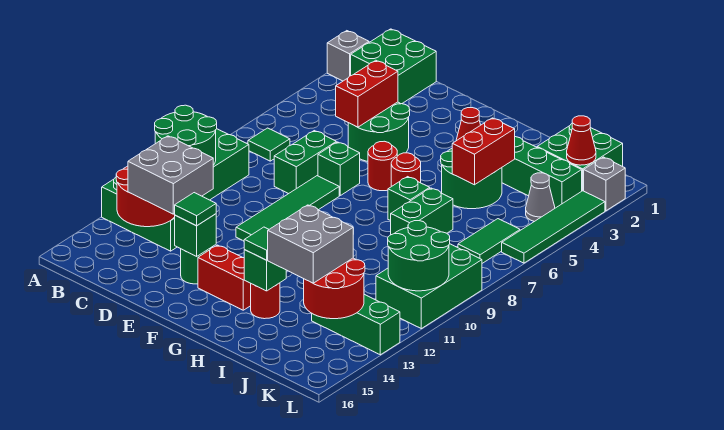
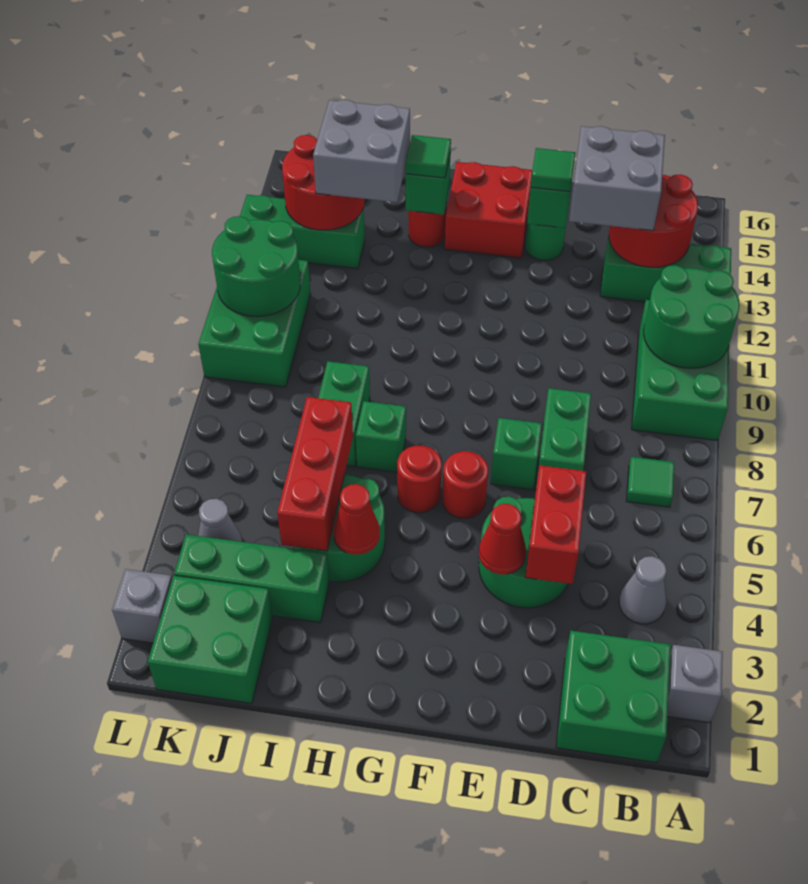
none -> grey 1x1 cone [619,556,667,624]
green 1x4 tile [236,176,339,241] -> none
red 1x2 brick [198,245,251,310] -> red 2x2 brick [445,162,532,258]
red 1x2 brick [452,118,515,185] -> red 1x3 brick [277,397,353,551]
red 1x1 cone [567,116,596,165] -> red 1x1 cone moved to [479,504,526,574]
green 1x2 tile [458,219,520,263] -> none
green 1x4 tile [502,191,605,263] -> none

